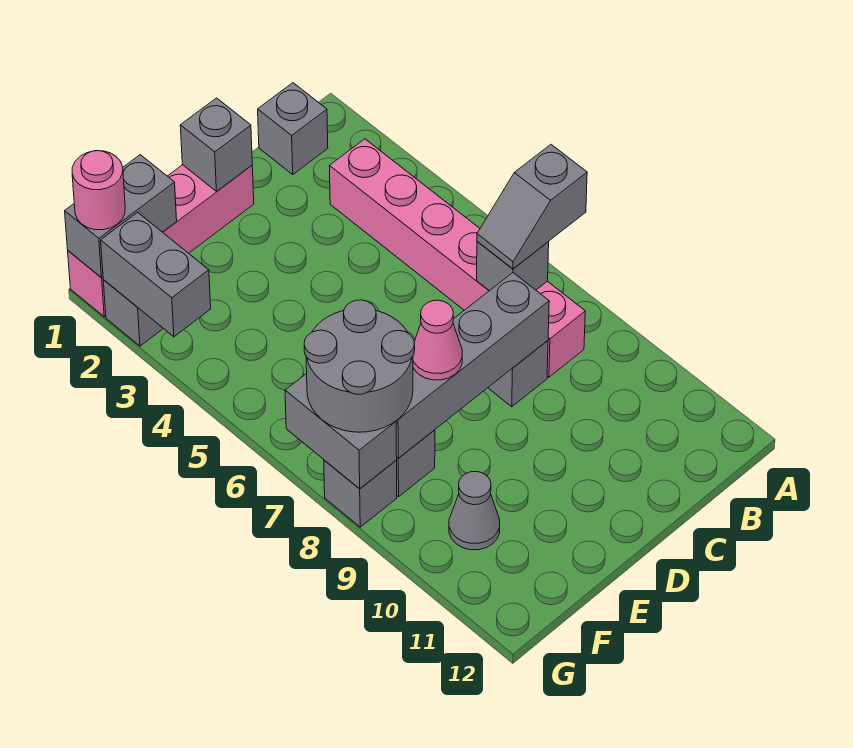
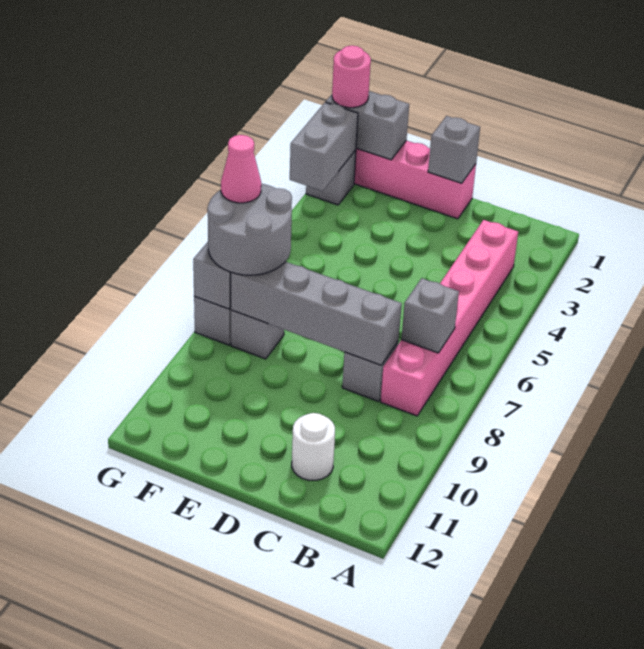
grey 1x2 slope [477,145,587,269] -> none
grey 1x1 brick [258,83,328,174] -> none
none -> white 1x1 round brick [292,413,335,480]
pink 1x1 cone [413,300,462,380] -> pink 1x1 cone moved to [221,135,261,203]
grey 1x1 cone [449,472,500,550] -> none

